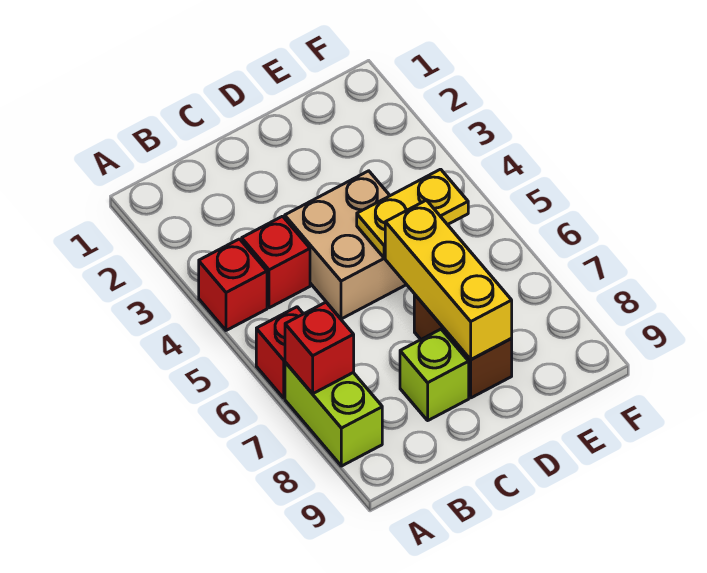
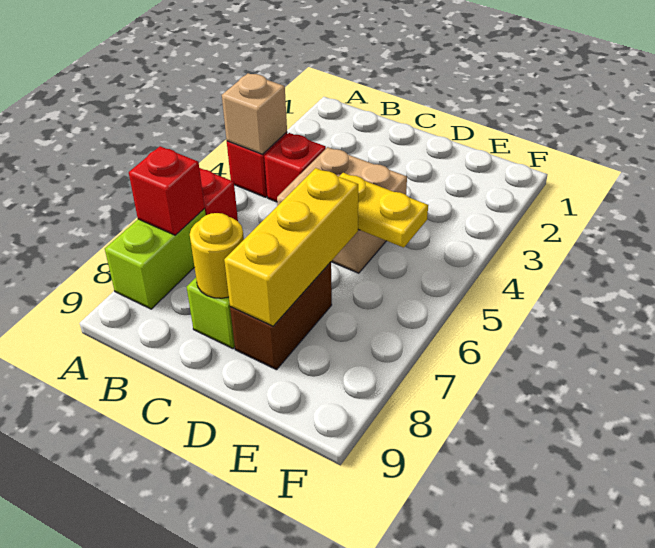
none -> tan 1x1 brick [222,73,287,154]
none -> yellow 1x1 round brick [190,213,244,298]

